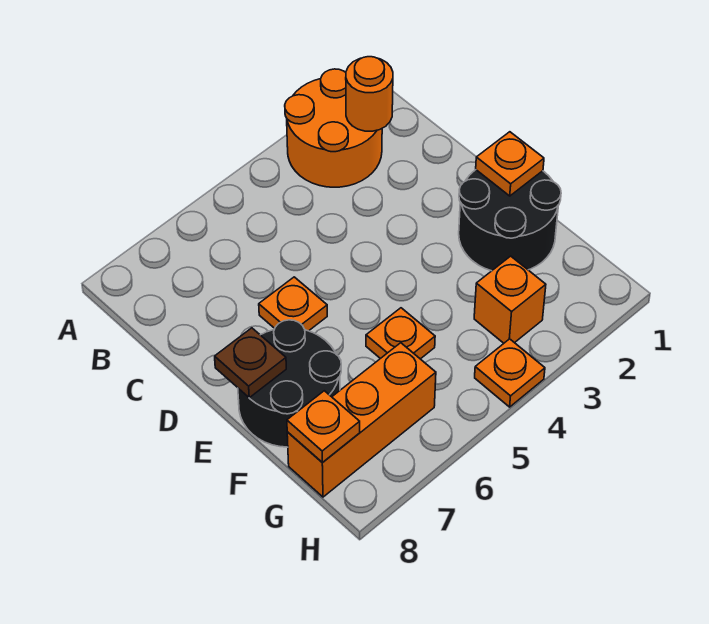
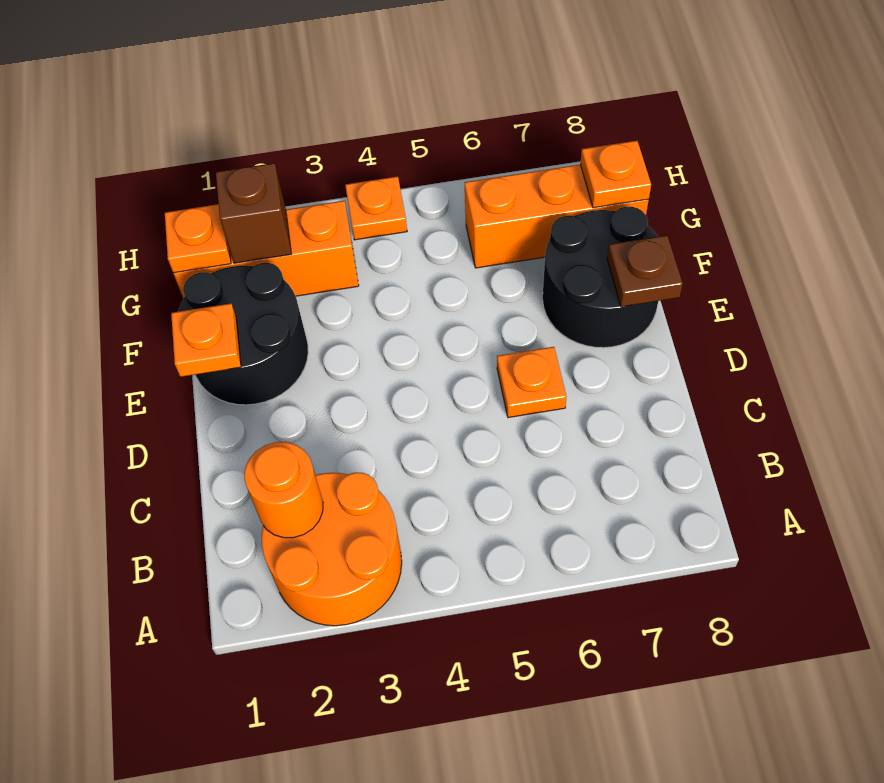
orange 1x1 plate [366,308,435,359] -> orange 1x1 plate moved to [165,204,231,273]
none -> brown 1x1 brick [216,163,291,263]
orange 1x1 brick [474,256,546,343] -> orange 1x3 brick [174,201,359,298]

